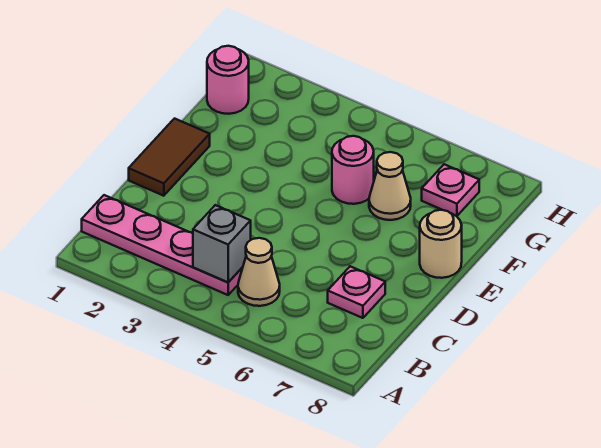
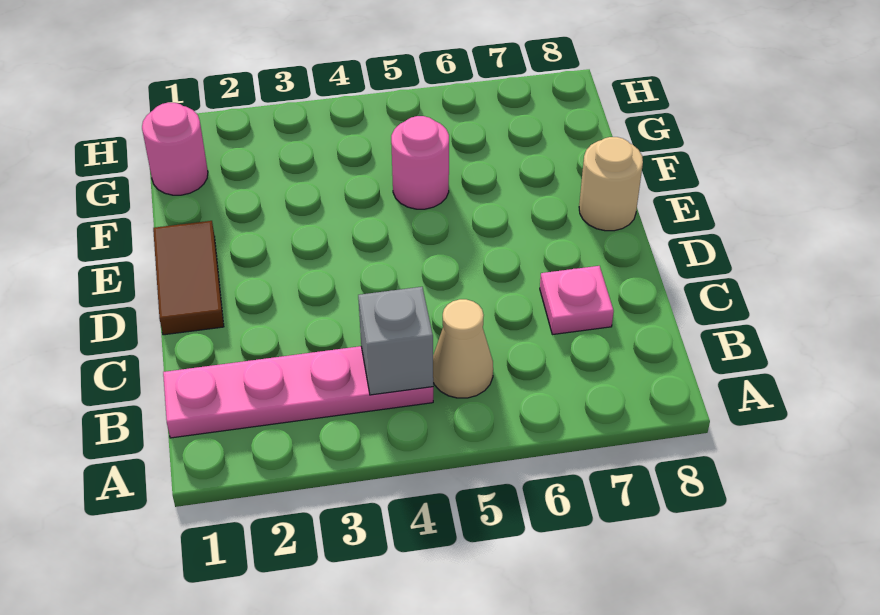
tan 1x1 cone [369,152,411,220] -> none
pink 1x1 plate [422,164,479,216] -> none

